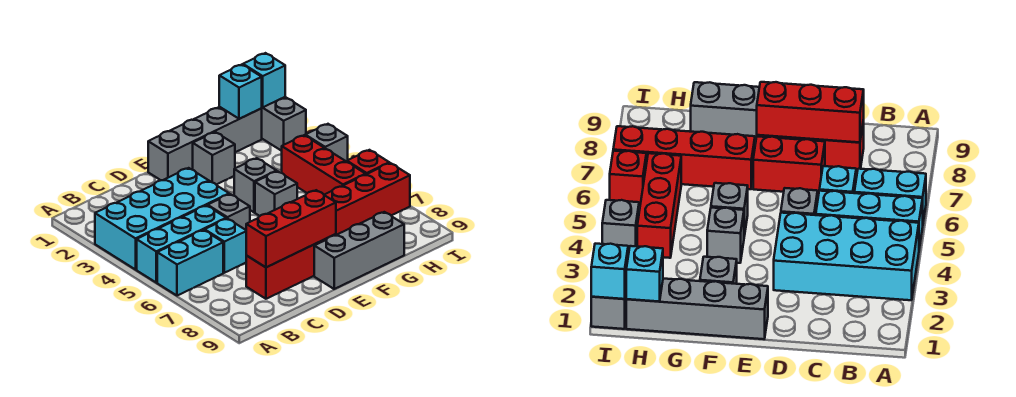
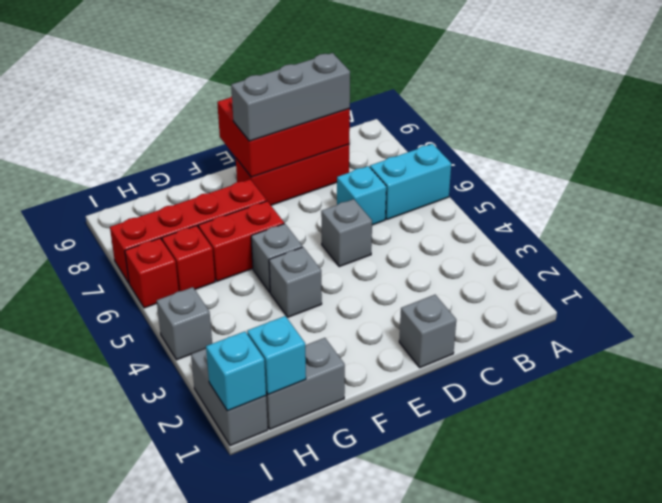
cyan 2x4 brick [95,168,229,270] -> none
cyan 1x3 brick [137,205,226,283] -> none
red 1x3 brick [246,190,336,267] -> red 2x3 brick [217,96,350,177]
red 1x2 brick [753,136,825,194] -> red 1x2 brick moved to [198,201,284,281]
grey 1x4 brick [148,107,262,180] -> grey 1x2 brick [266,338,345,429]
grey 1x3 brick [314,212,404,289] -> grey 1x3 brick moved to [231,53,350,141]
grey 1x1 brick [193,132,235,185] -> grey 1x1 brick moved to [399,295,456,367]
red 1x3 brick [282,135,366,195] -> red 1x1 brick [162,226,215,291]

